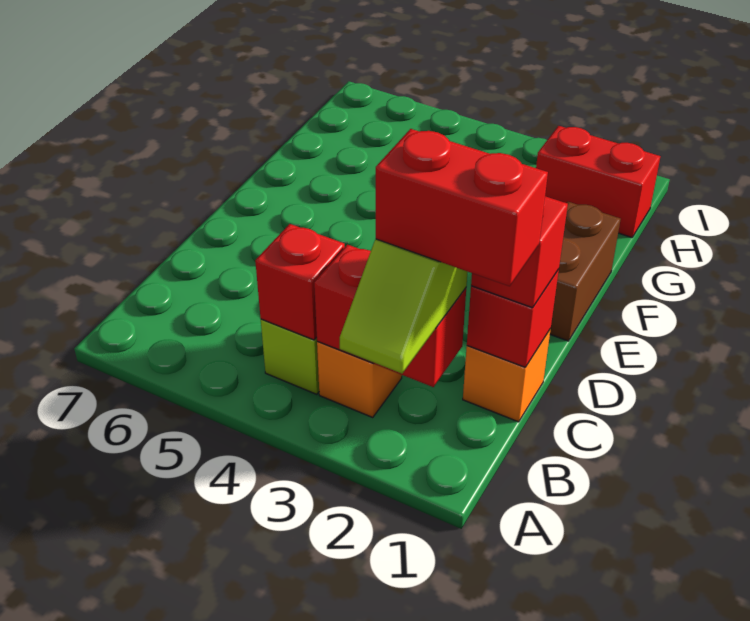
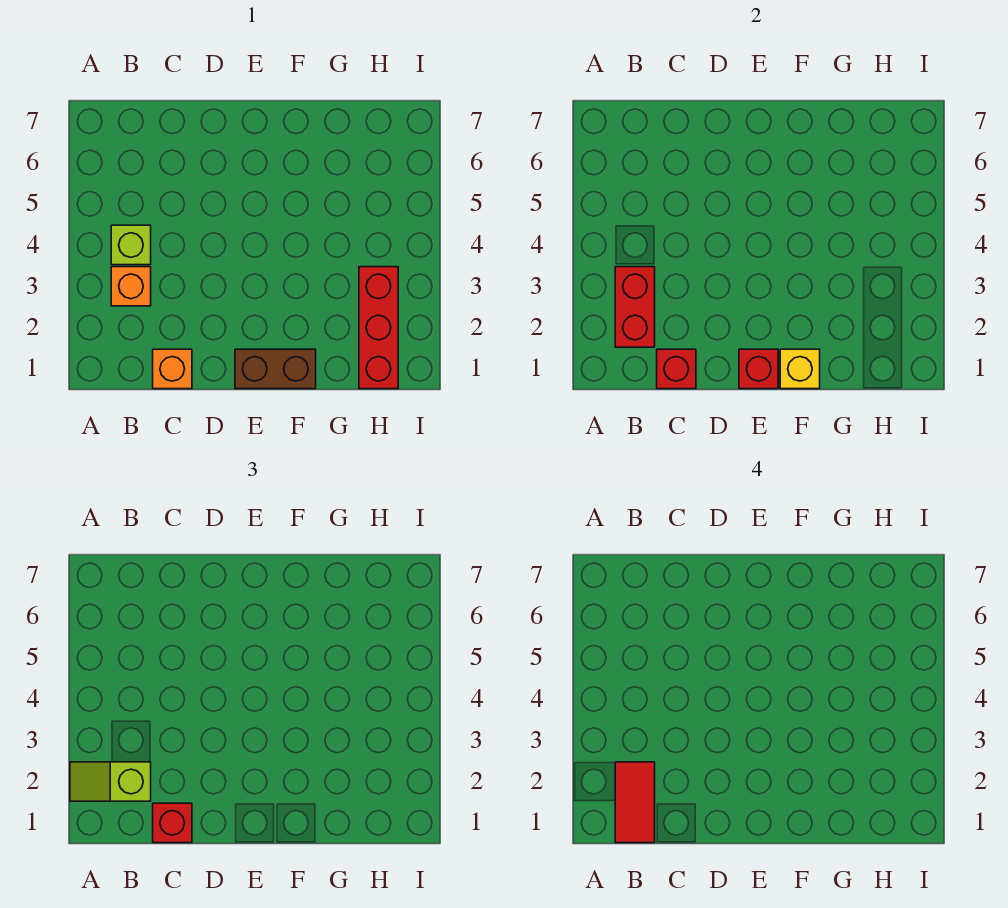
red 1x2 brick [376,129,548,286] -> red 1x2 tile [615,762,655,843]
red 1x1 brick [255,224,345,340] -> red 1x1 brick moved to [739,349,778,389]
none -> yellow 1x1 brick [780,349,820,389]
red 1x2 brick [536,126,660,237] -> red 1x3 brick [359,267,398,389]

